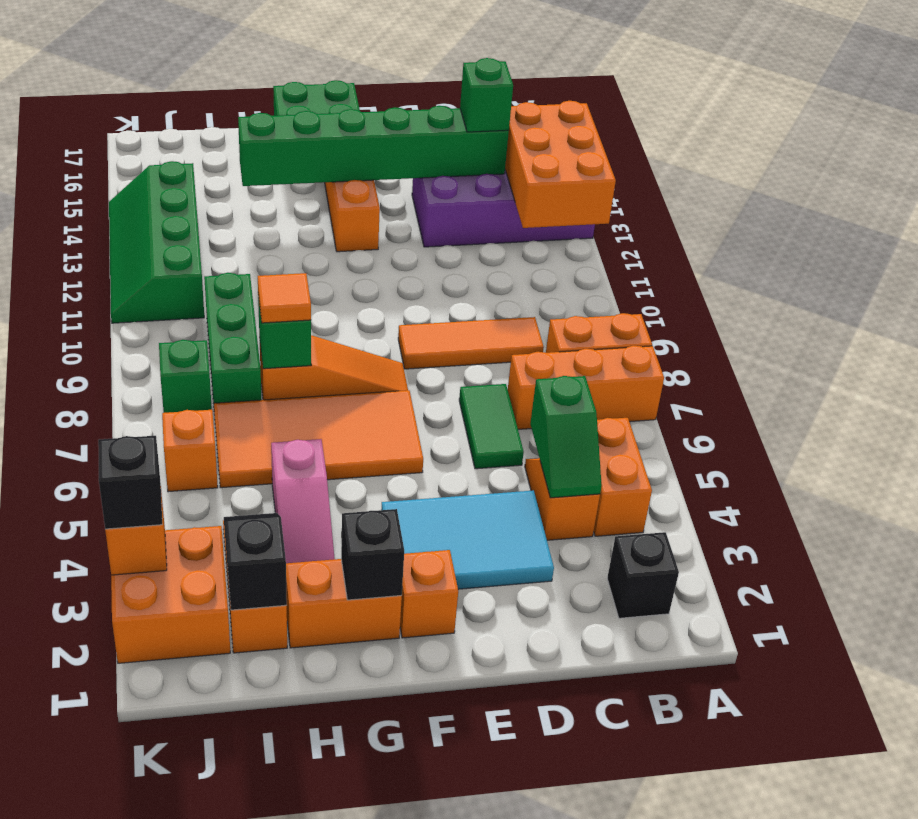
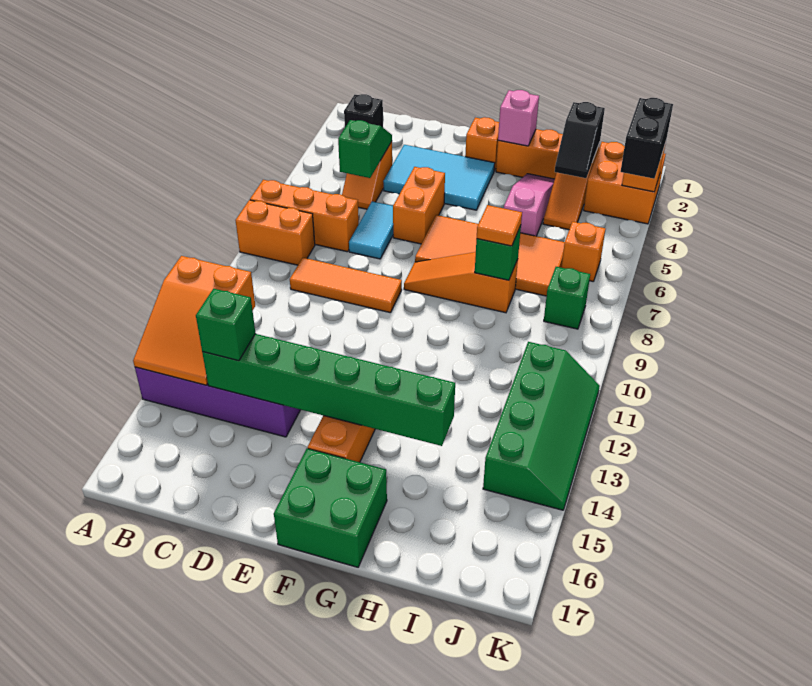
orange 2x3 brick [505,101,616,228] -> orange 2x3 slope [133,256,255,385]
orange 1x2 brick [594,418,652,536] -> orange 1x2 brick moved to [393,167,445,244]
green 1x2 tile [459,384,524,469] -> cyan 1x2 tile [349,201,393,259]
black 1x1 brick [341,509,404,600] -> pink 1x1 brick [498,90,539,146]
green 1x3 brick [204,273,261,403] -> none
black 1x1 brick [98,436,162,529] -> black 1x2 brick [621,98,673,179]

